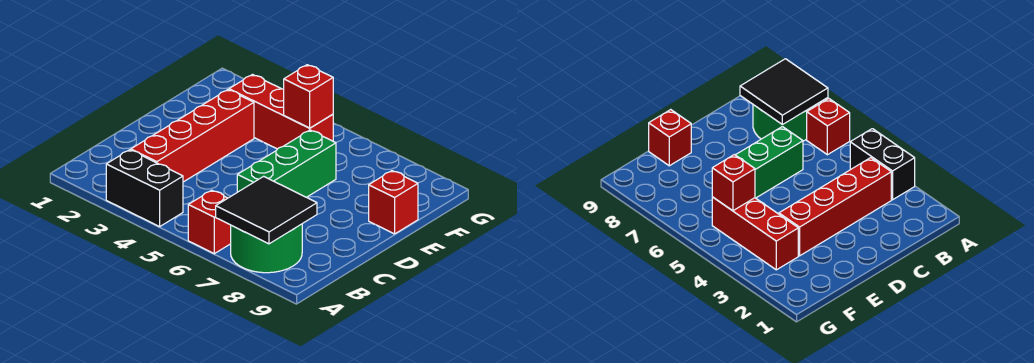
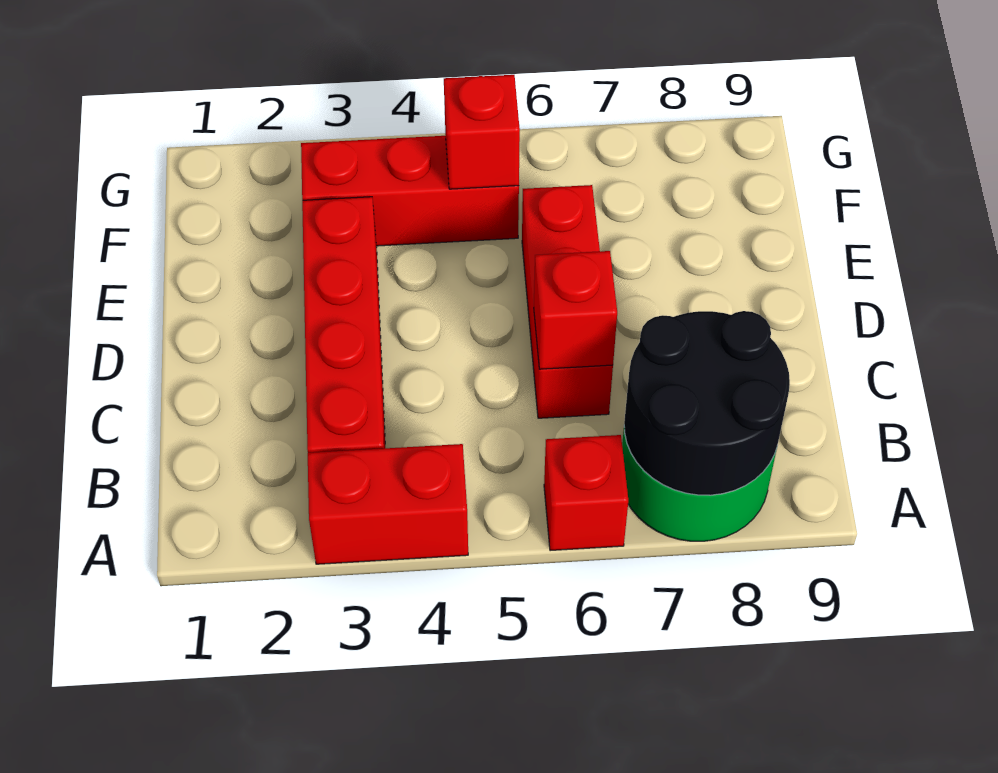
black 1x2 brick [106,150,183,227] -> red 1x2 brick [308,444,468,564]
black 2x2 tile [216,176,317,244] -> black 2x2 round brick [624,311,790,495]
green 1x3 brick [237,130,336,197] -> red 1x3 brick [522,185,613,418]
red 1x1 brick [369,171,418,234] -> red 1x1 brick moved to [534,251,617,369]

